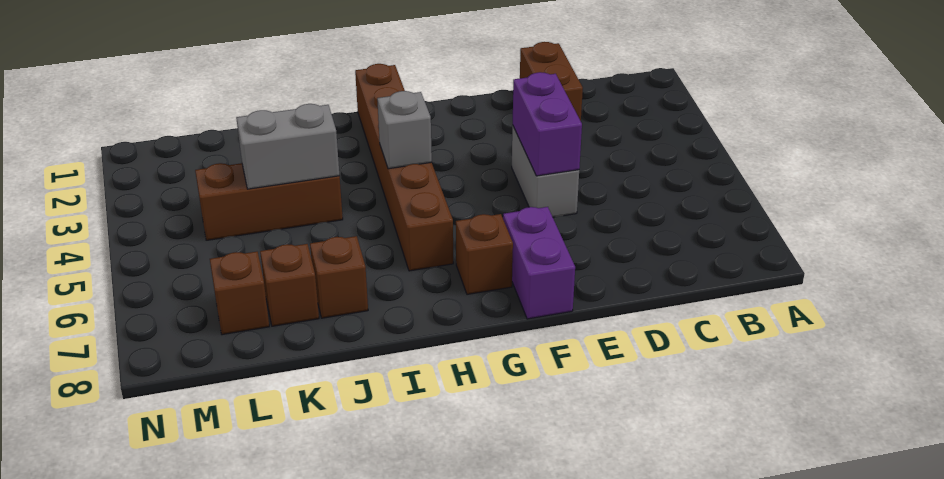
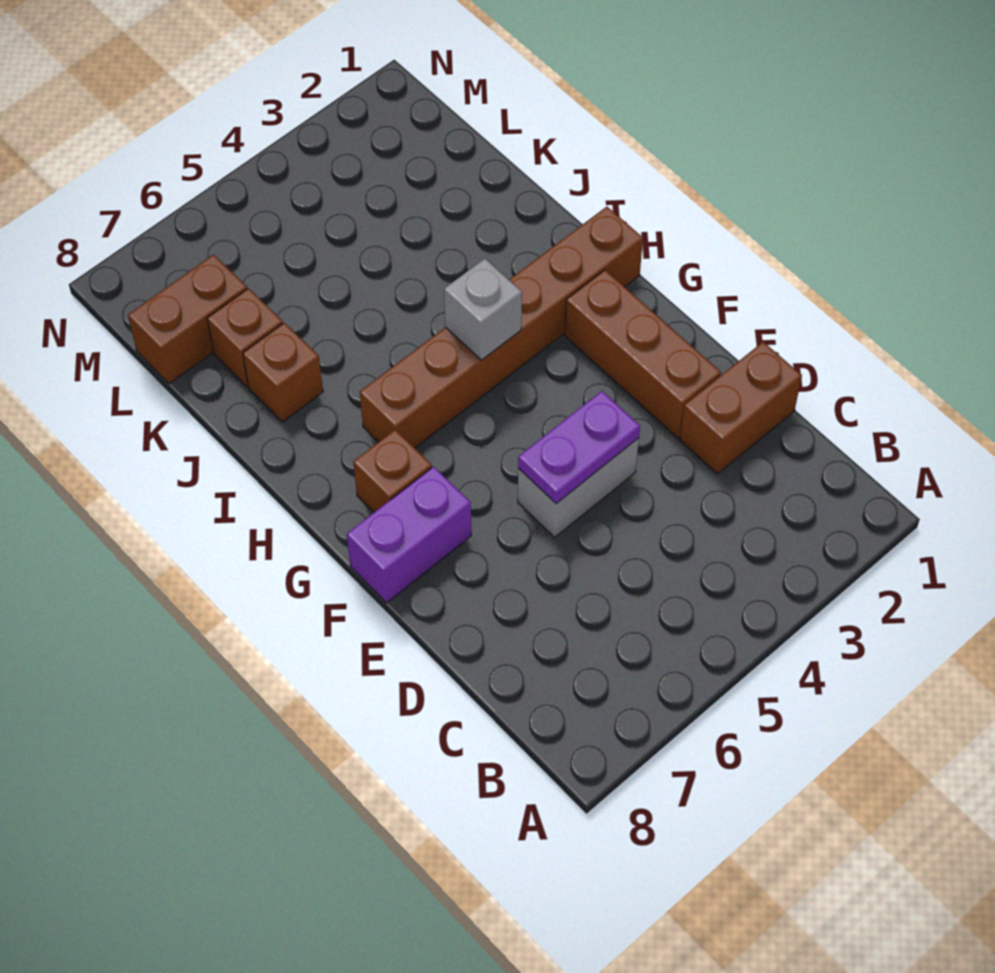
purple 1x2 brick [513,72,582,176] -> purple 1x2 plate [518,391,640,503]
brown 1x3 brick [195,163,343,240] -> brown 1x3 brick moved to [565,270,721,438]
grey 1x2 brick [236,104,339,189] -> none
brown 1x1 brick [210,252,269,335] -> brown 1x2 brick [128,255,247,384]

